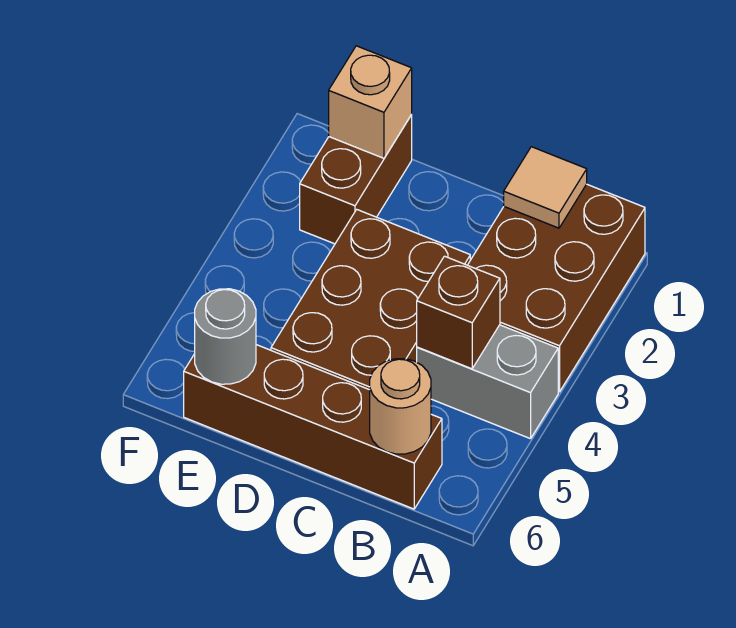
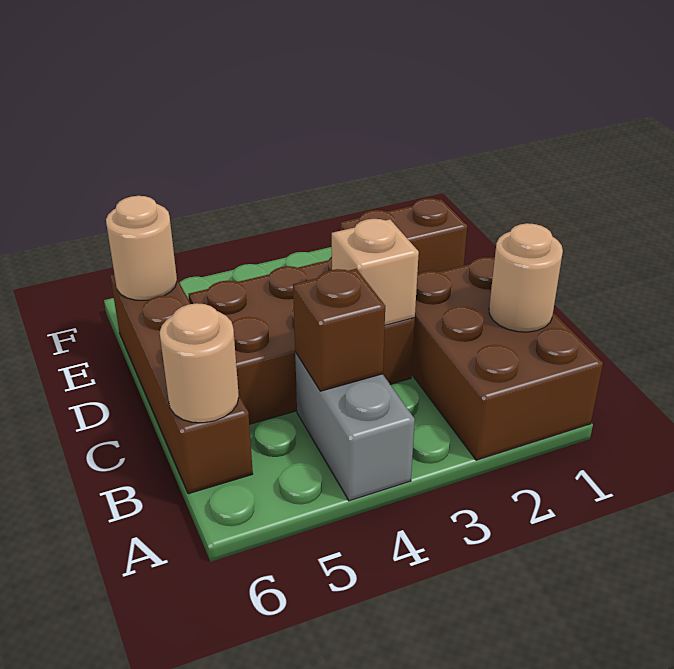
brown 2x3 brick [468,184,645,392] -> brown 2x3 brick turned to [412,257,603,460]
tan 1x1 tile [504,147,587,228] -> tan 1x1 round brick [489,223,563,332]
tan 1x1 brick [329,46,412,158] -> tan 1x1 brick moved to [332,219,419,325]
grey 1x1 round brick [195,289,256,384] -> tan 1x1 round brick [106,196,177,300]

